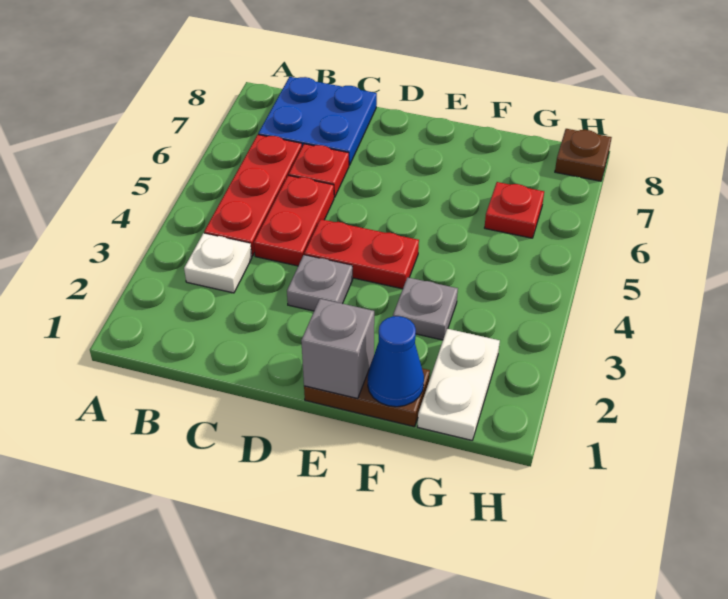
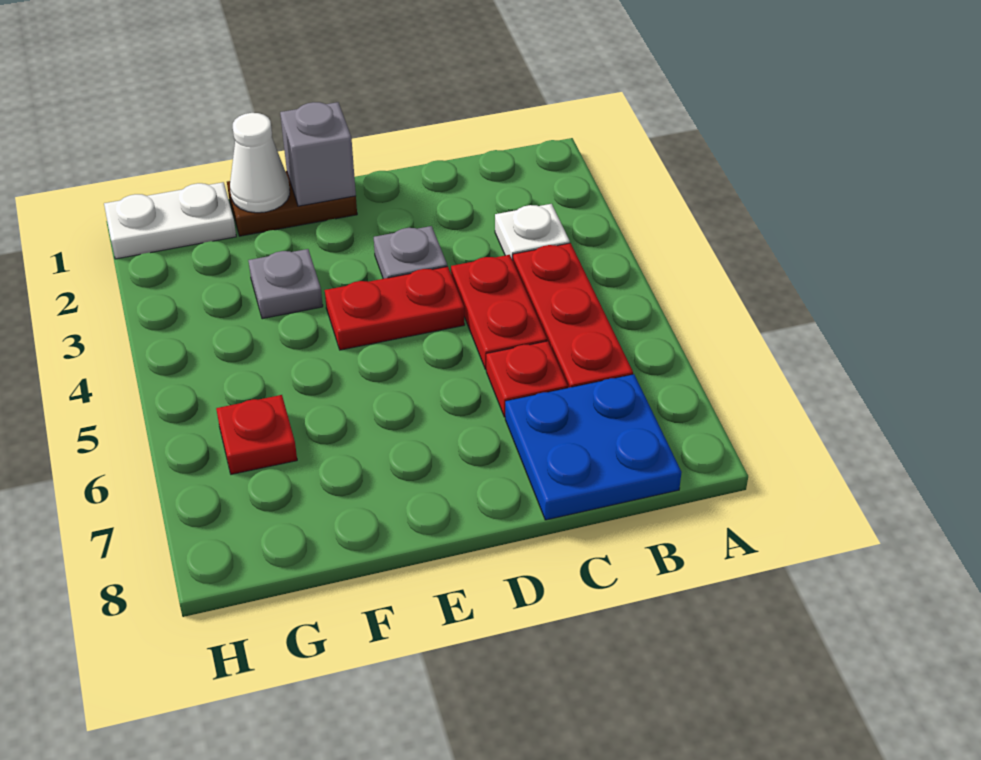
blue 1x1 cone [368,316,424,407] -> white 1x1 cone [230,113,290,213]
white 1x2 plate [418,329,500,440] -> white 1x2 plate turned to [104,182,236,259]
brown 1x1 plate [555,129,612,181] -> none

